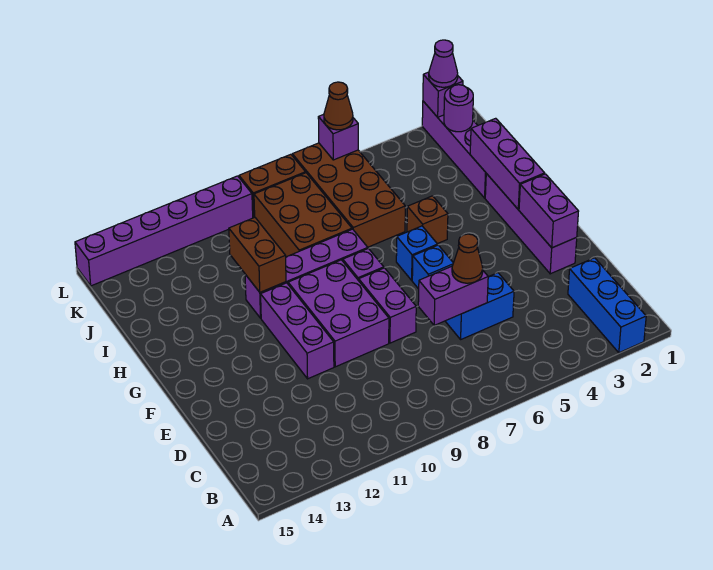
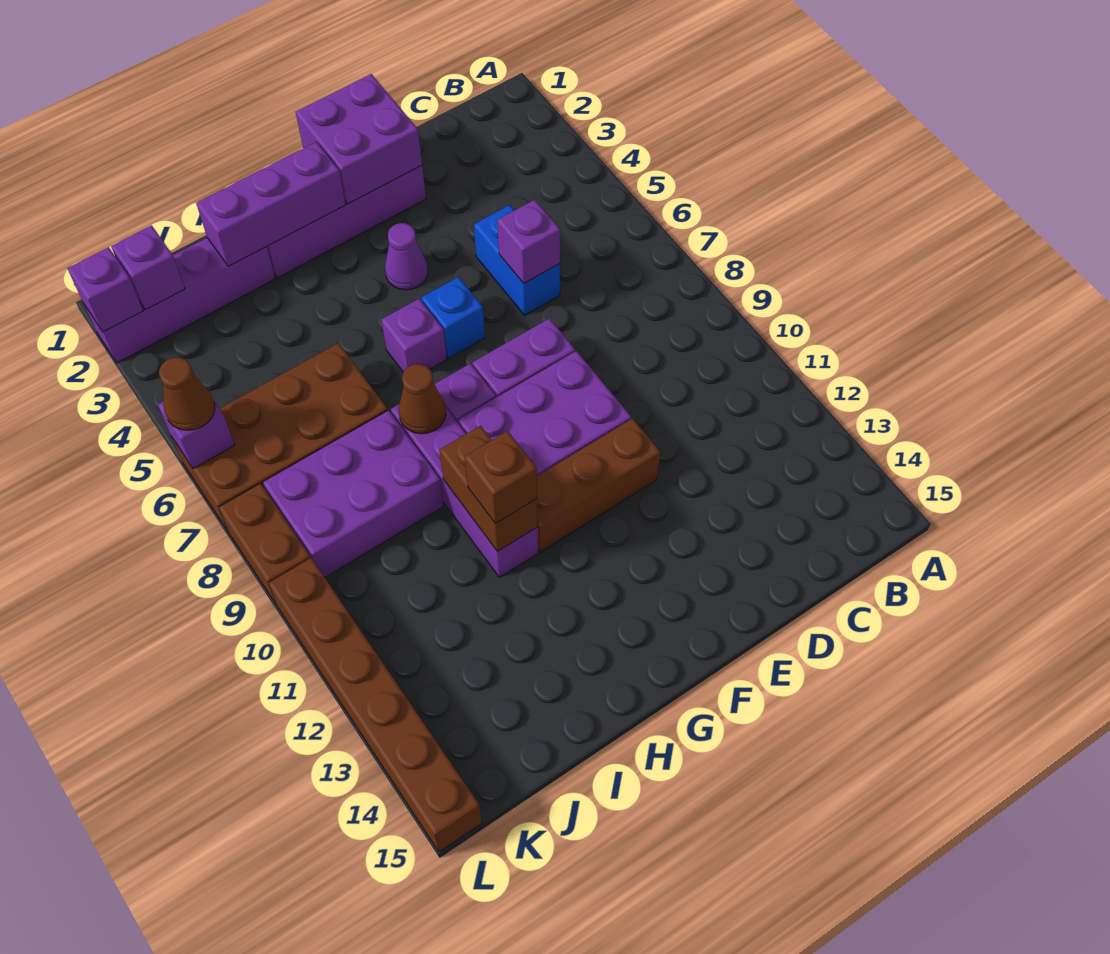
blue 1x3 brick [568,258,646,353] -> none
purple 1x2 brick [418,266,488,325] -> purple 1x1 brick [497,200,560,283]
brown 1x1 cone [452,234,483,283] -> brown 1x1 cone moved to [399,364,446,434]
purple 1x2 brick [519,174,579,248] -> purple 2x2 brick [296,74,422,204]
purple 1x3 brick [261,283,334,379] -> brown 1x3 brick [537,418,660,552]
blue 1x1 brick [396,226,438,280] -> purple 1x1 brick [381,299,447,372]
brown 1x1 brick [407,196,448,244] -> brown 1x1 brick moved to [465,431,537,524]
brown 1x2 brick [229,218,286,292] -> brown 1x2 brick turned to [440,426,538,552]
brown 2x3 brick [254,173,352,257] -> purple 2x3 brick [263,410,444,577]
purple 1x1 round brick [444,85,473,132] -> purple 1x1 brick [111,225,185,310]
purple 1x1 cone [429,40,458,87] -> purple 1x1 cone moved to [385,223,428,290]
purple 1x6 brick [75,176,253,286] -> brown 1x6 brick [269,558,482,852]

